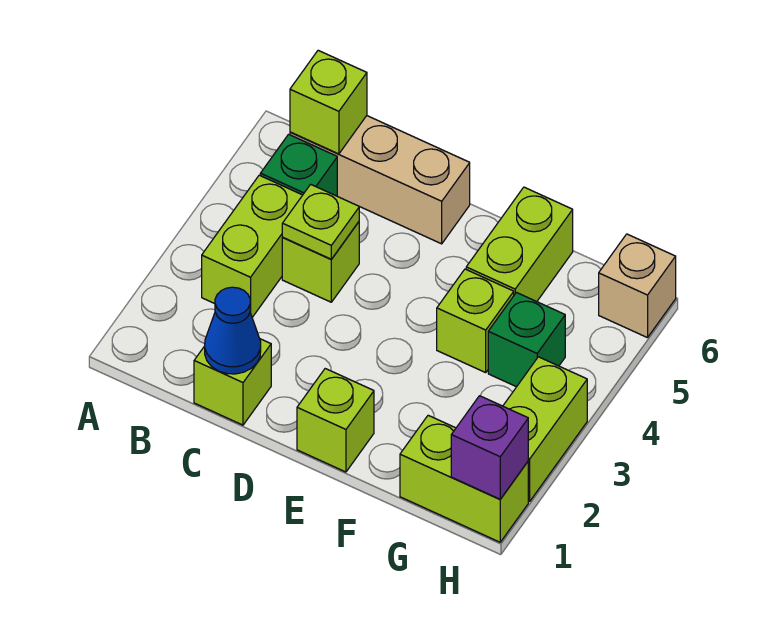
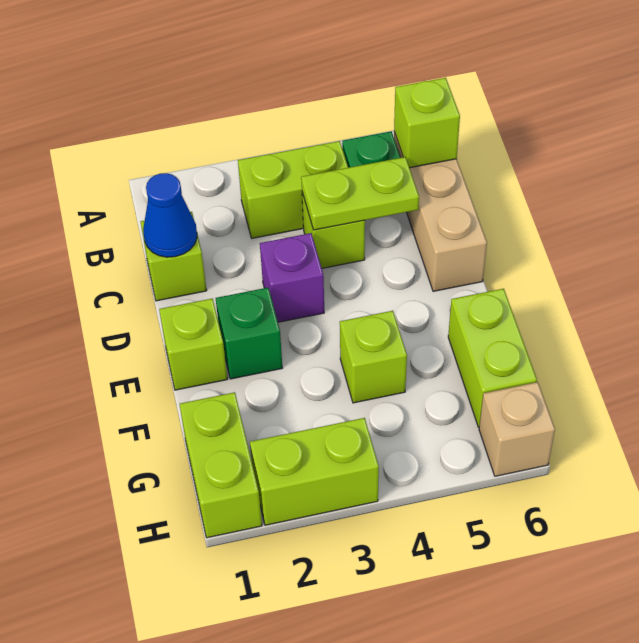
lime 1x1 plate [282,184,359,259] -> lime 1x2 plate [301,157,419,230]
lime 1x2 brick [466,187,573,302] -> lime 1x2 brick turned to [448,289,537,427]
green 1x1 brick [488,293,565,387] -> green 1x1 brick moved to [216,288,282,379]
purple 1x1 brick [451,396,528,499] -> purple 1x1 brick moved to [260,233,324,322]

